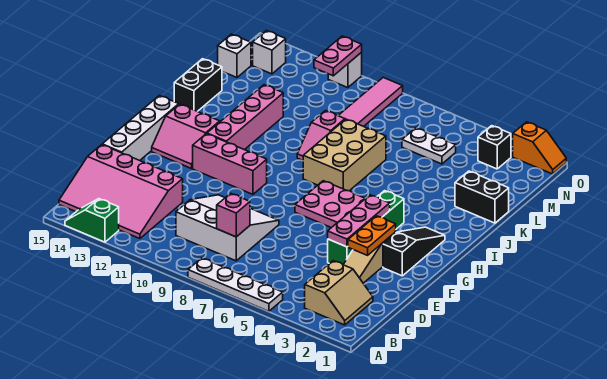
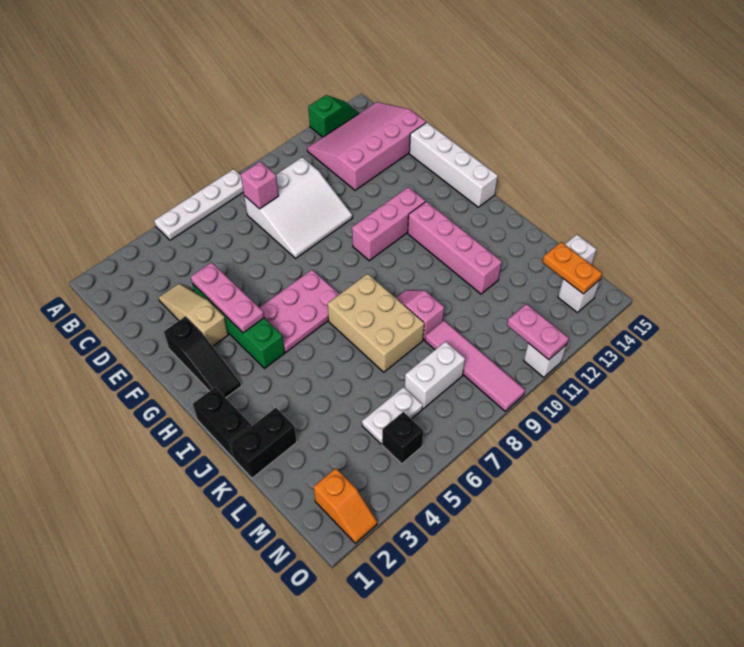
tan 2x2 slope [305,261,373,325] -> none
orange 1x2 plate [348,216,396,255] -> orange 1x2 plate moved to [543,242,602,294]
pink 2x2 slope [152,104,220,169] -> none
black 1x2 brick [174,59,222,111] -> black 1x2 brick moved to [193,387,252,458]
none -> white 1x2 brick [404,341,465,409]
black 1x1 brick [478,126,511,169] -> black 1x1 brick moved to [382,412,423,464]
orange 1x2 slope [513,122,566,174] -> orange 1x2 slope turned to [314,468,377,543]

